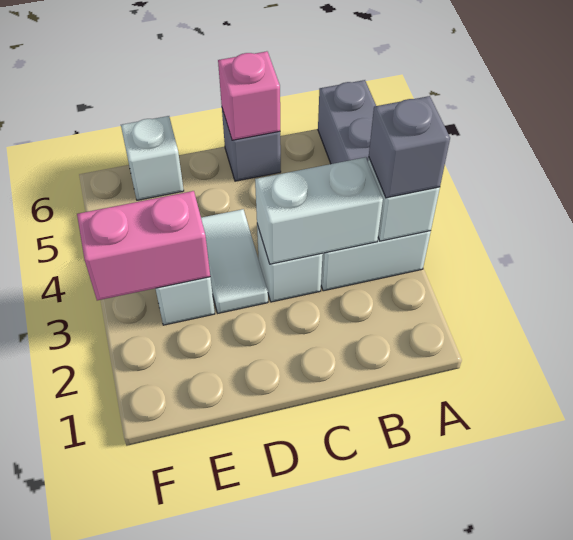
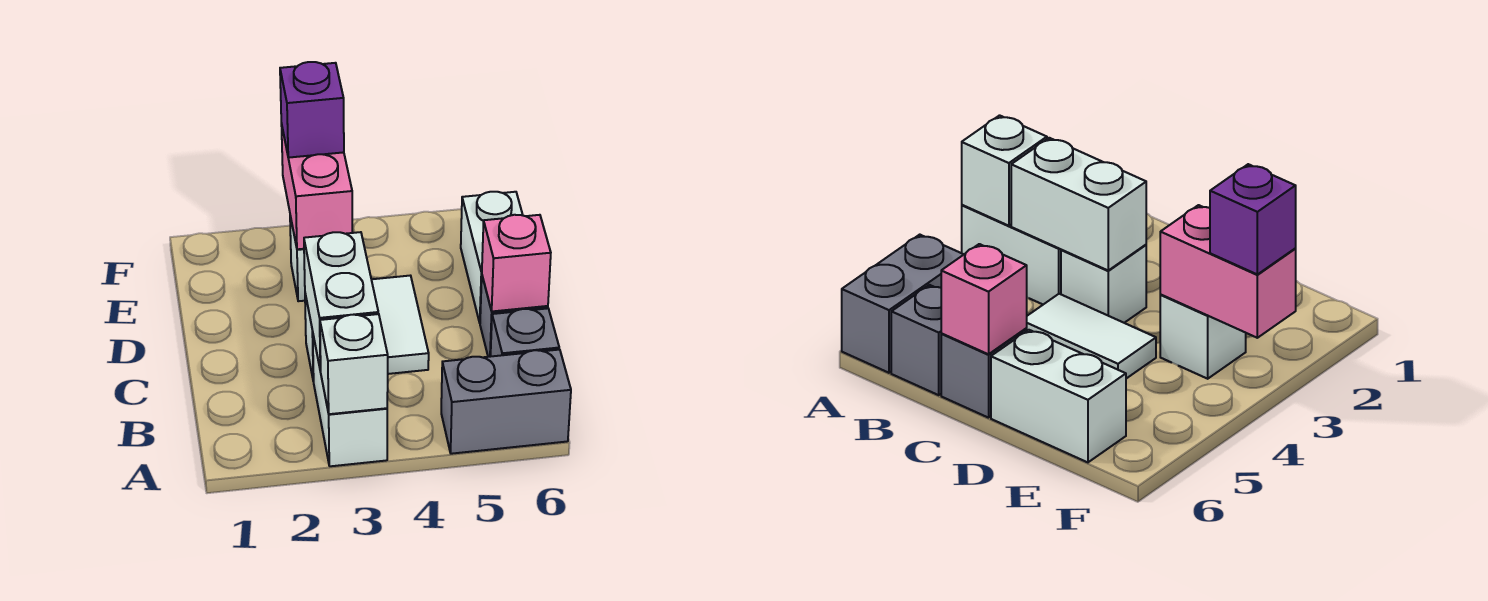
grey 1x1 brick [369,96,450,198] -> grey 1x1 brick moved to [491,308,559,356]
white 1x2 tile [201,209,268,313] -> white 1x2 tile turned to [371,276,429,374]
white 1x1 brick [121,116,184,200] -> white 1x2 brick [461,192,523,323]
none -> purple 1x1 brick [280,62,344,158]

